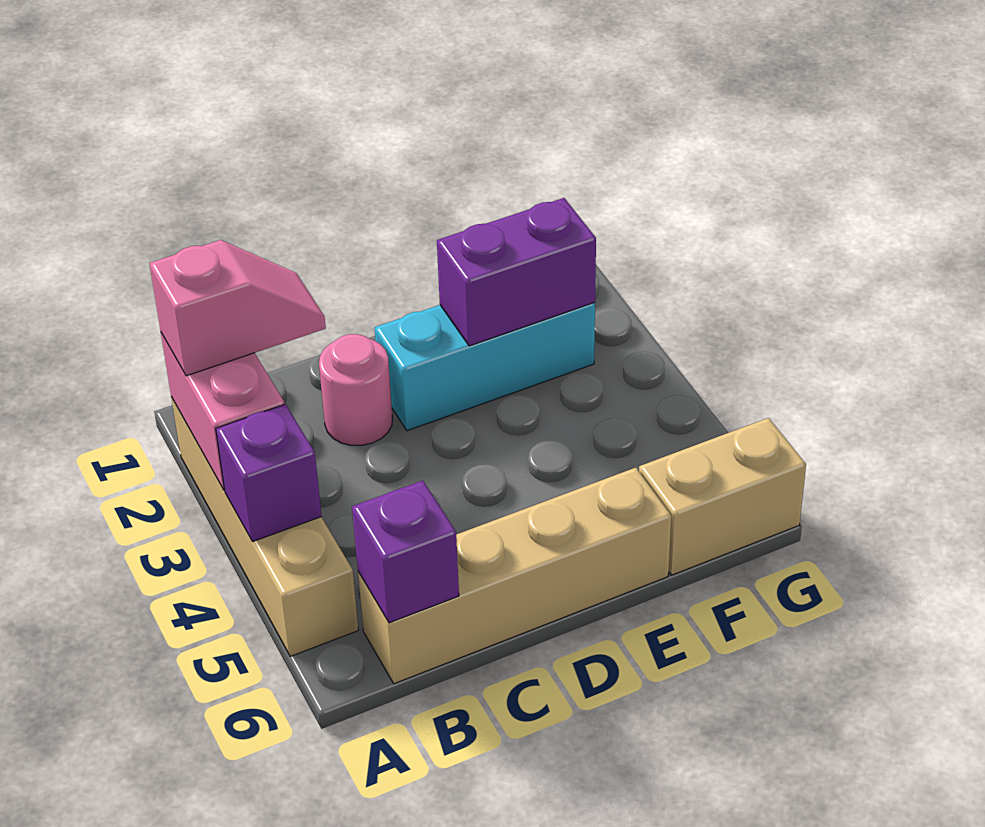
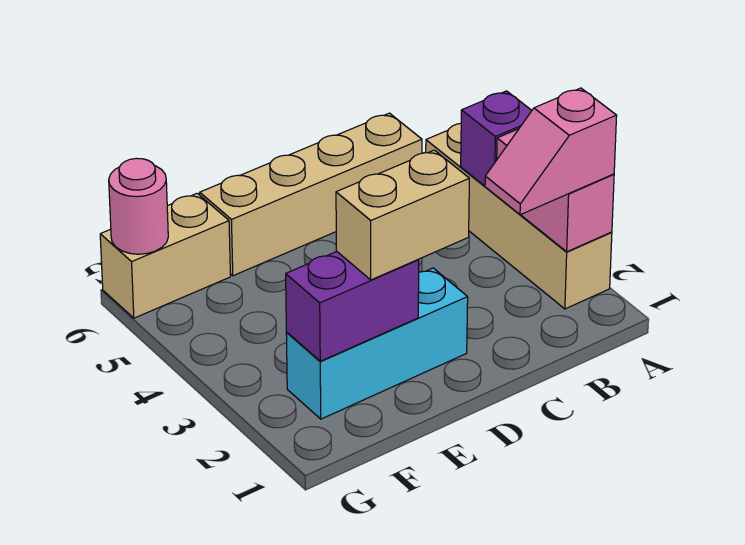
purple 1x1 brick [352,481,459,623] -> none
pink 1x1 round brick [319,334,392,445] -> pink 1x1 round brick moved to [109,158,168,254]
none -> tan 1x2 brick [336,150,469,280]

